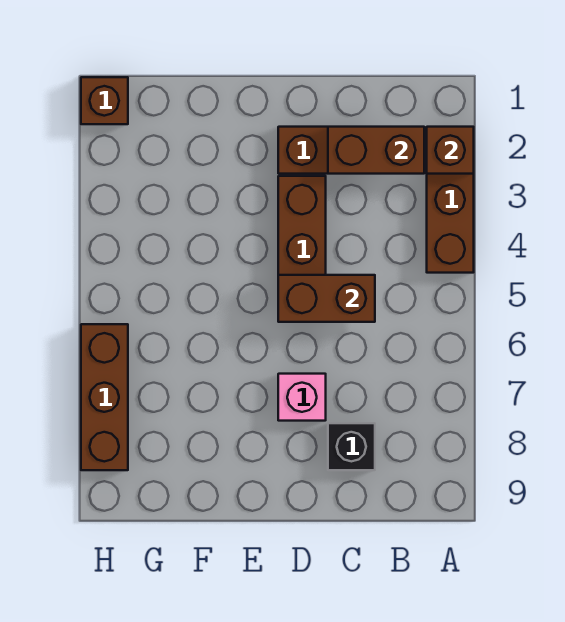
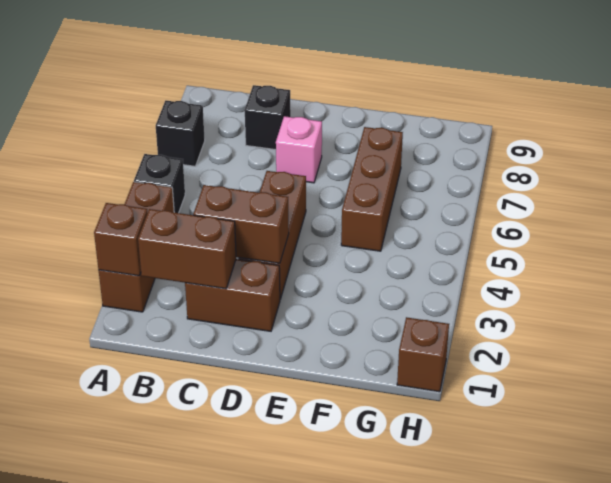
none -> black 1x1 brick [134,154,185,213]
none -> black 1x1 brick [156,101,205,166]
brown 1x2 brick [278,275,375,322] -> brown 1x2 brick moved to [193,185,289,263]
brown 1x3 brick [81,324,128,470] -> brown 1x3 brick moved to [341,127,403,251]

